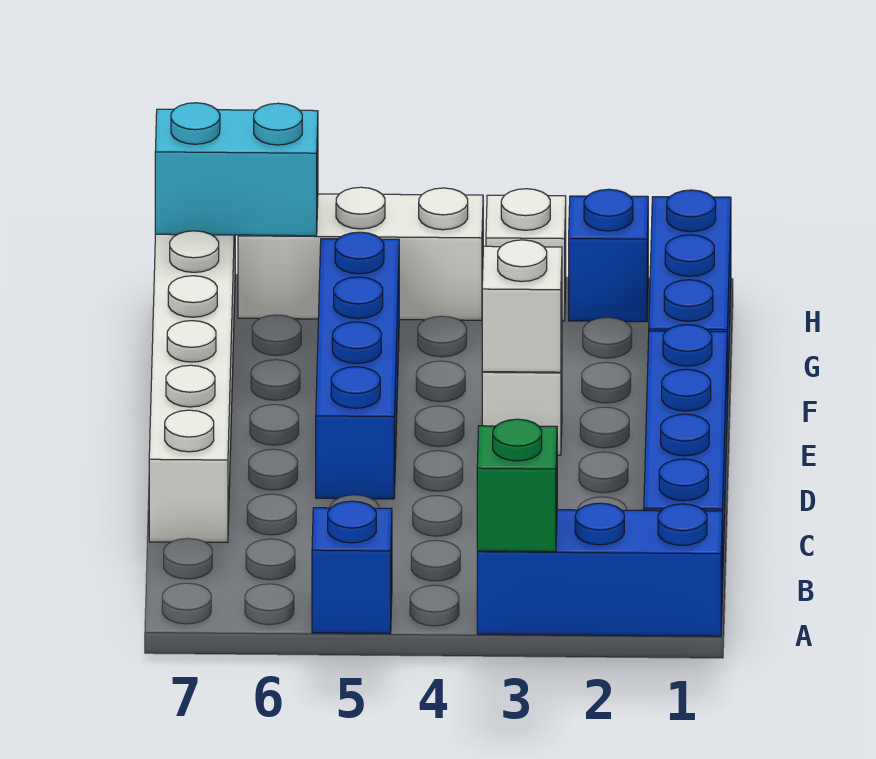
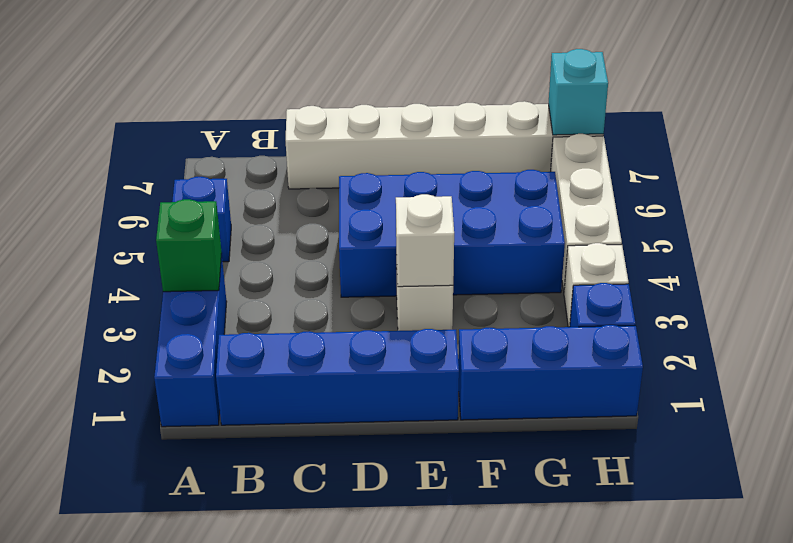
blue 1x4 brick [316,232,399,499] -> blue 2x4 brick [339,170,565,297]
cyan 1x2 brick [155,103,318,236] -> cyan 1x1 brick [548,49,608,135]

